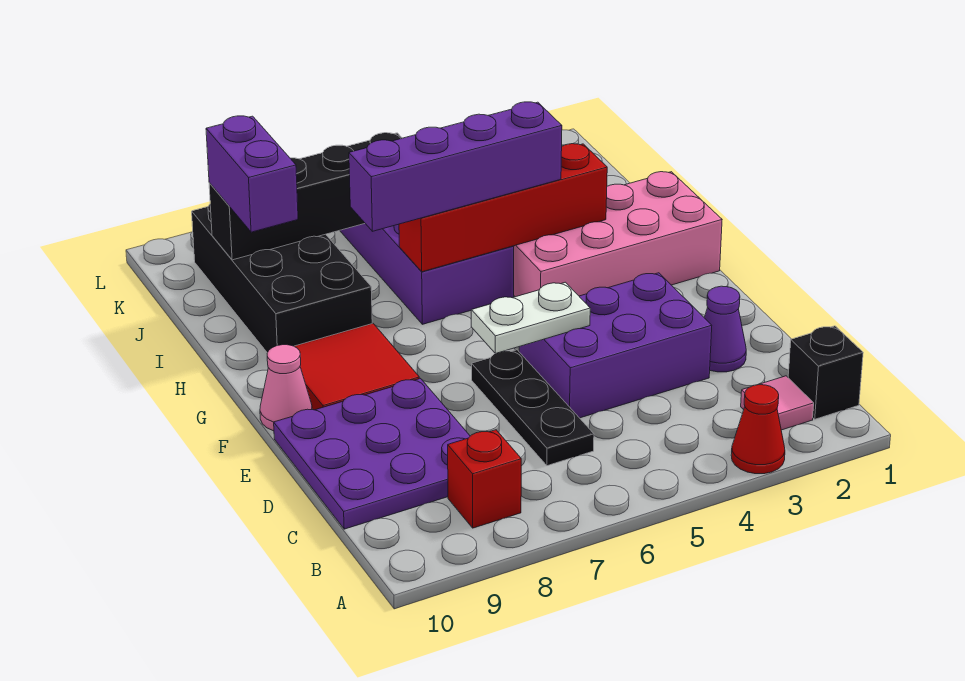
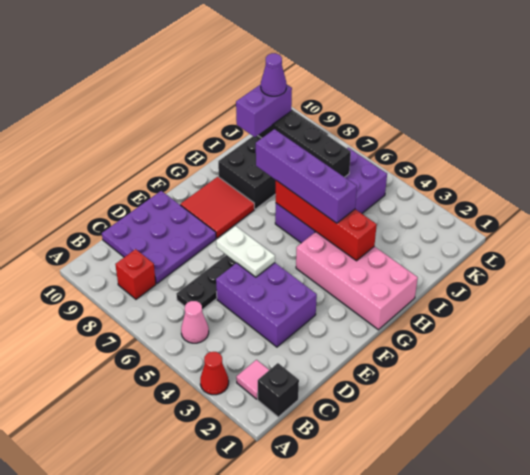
purple 1x1 cone [704,286,746,372] -> purple 1x1 cone moved to [261,53,286,96]
pink 1x1 cone [260,345,312,431] -> pink 1x1 cone moved to [181,301,209,343]

